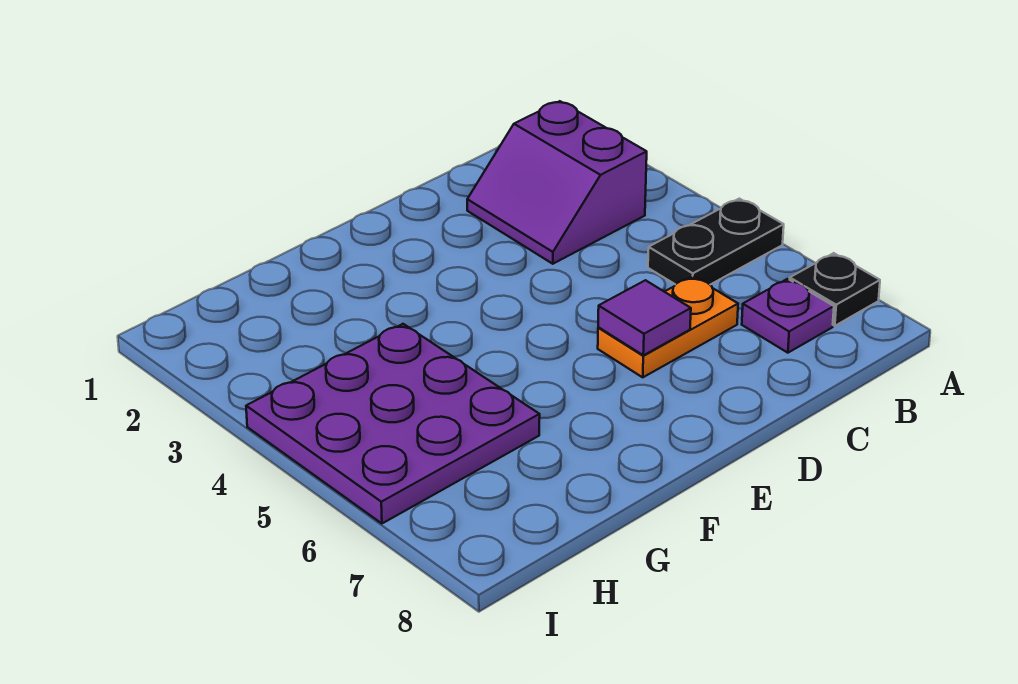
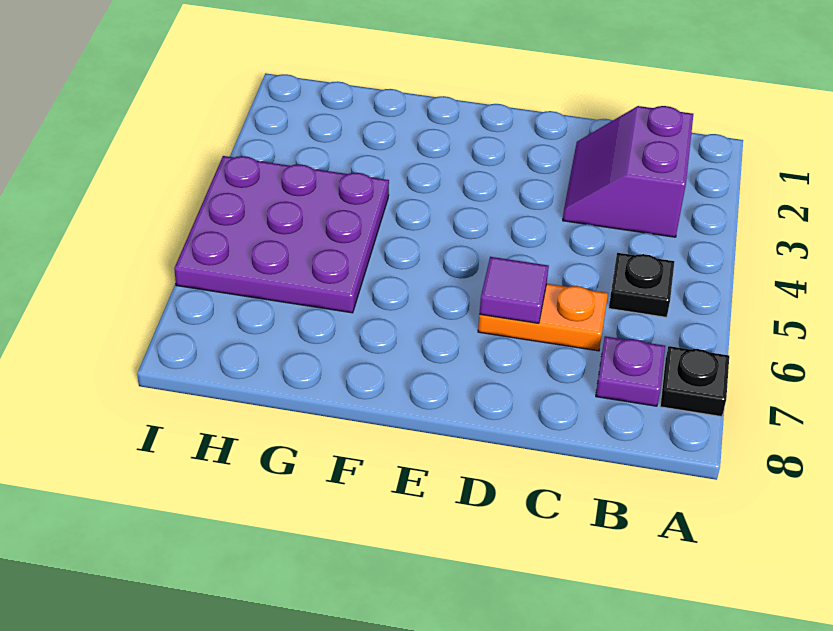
black 1x2 plate [648,199,784,285] -> black 1x1 plate [609,253,674,317]

